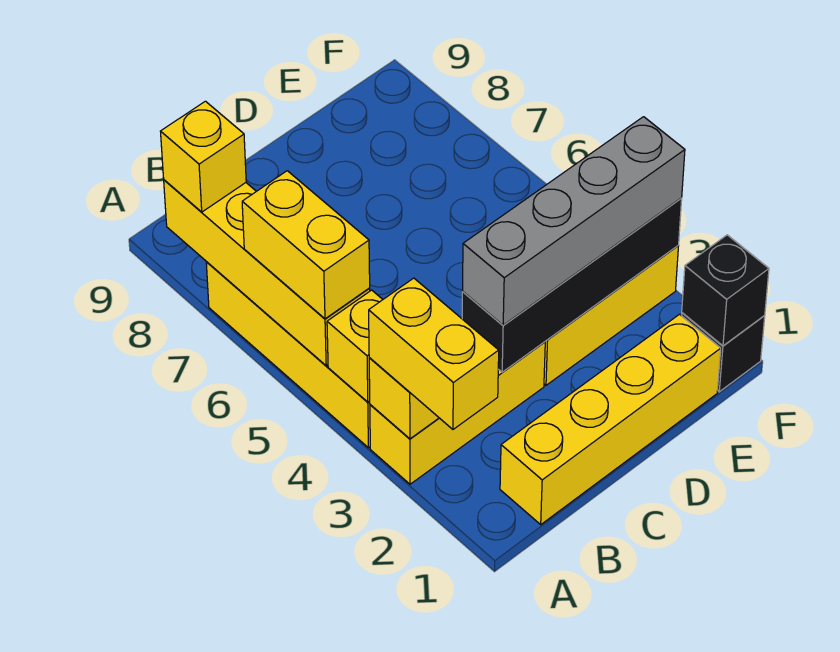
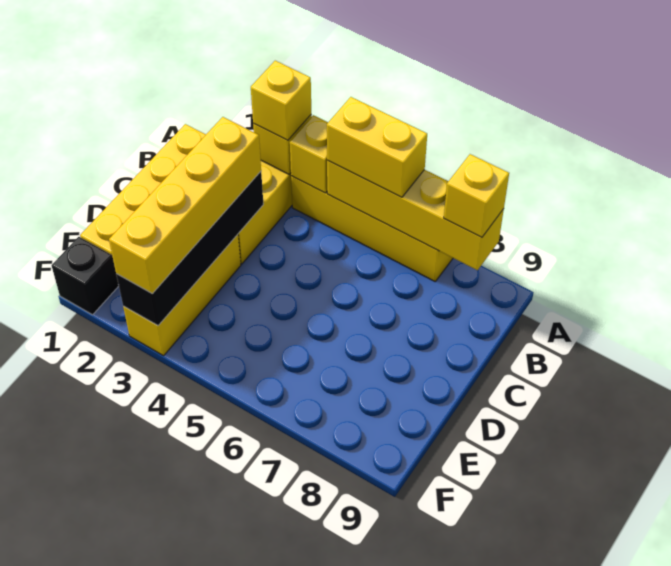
yellow 1x2 brick [369,278,499,429] -> yellow 1x1 brick [251,61,311,140]
grey 1x4 brick [463,117,685,325] -> yellow 1x4 brick [109,117,261,294]
black 1x1 brick [682,235,769,346] -> none

